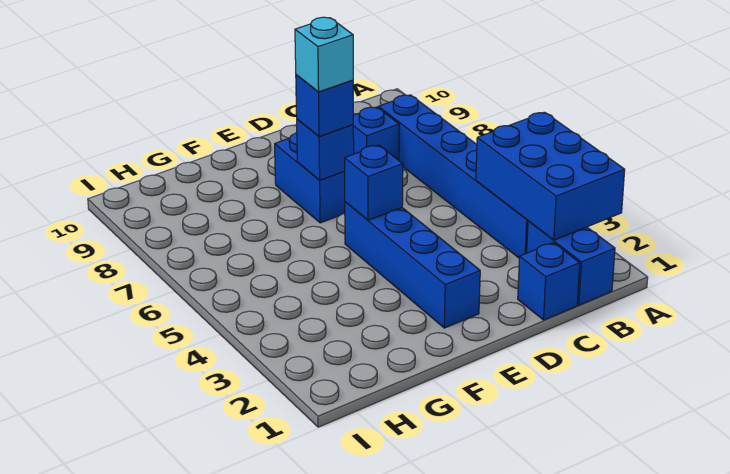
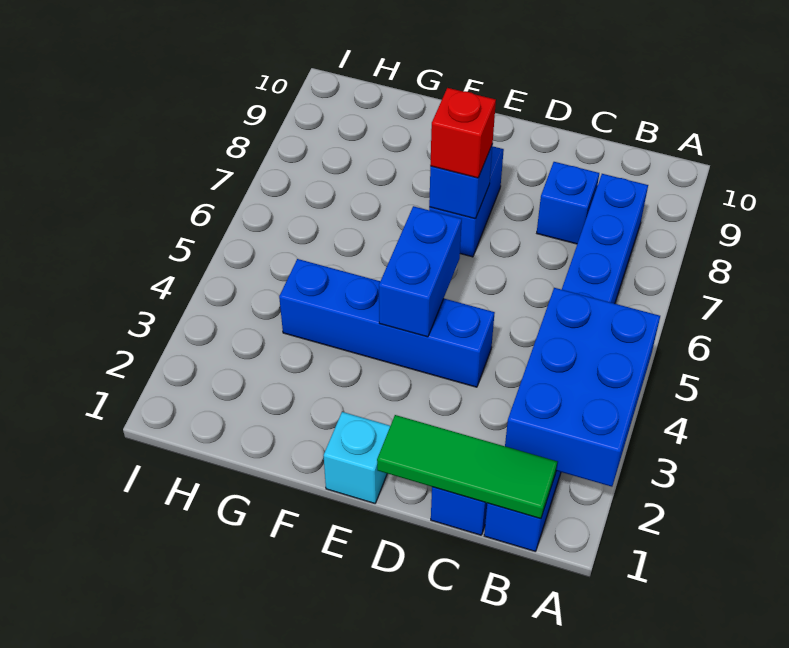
none -> green 1x3 tile [377,415,557,519]
blue 1x4 brick [345,202,480,328] -> blue 1x4 brick turned to [279,259,495,387]
blue 1x1 brick [344,145,403,220] -> blue 1x2 brick [379,206,462,337]
blue 1x1 brick [296,75,353,137] -> red 1x1 brick [430,88,496,178]
cyan 1x1 brick [295,17,353,92] -> cyan 1x1 brick moved to [324,412,390,503]

